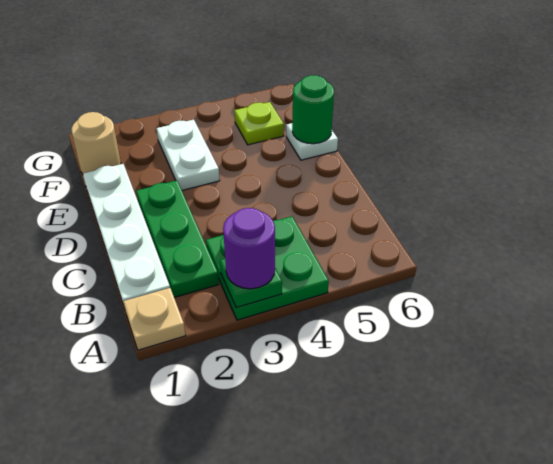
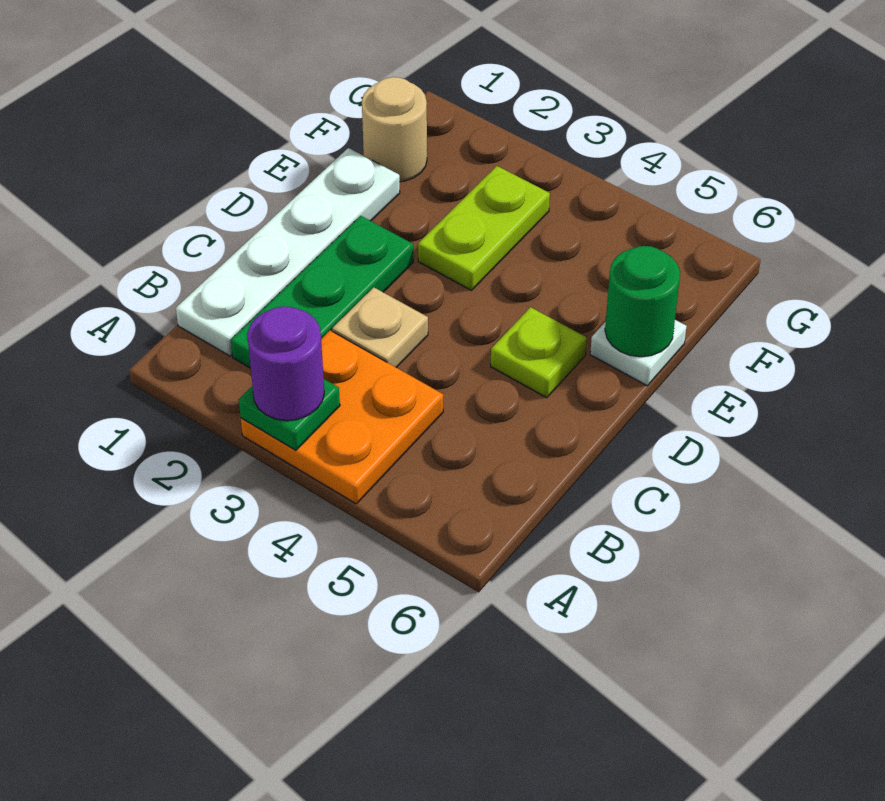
tan 1x1 plate [123,288,186,350] -> tan 1x1 plate moved to [332,287,428,368]
green 2x2 plate [206,216,329,320] -> orange 2x2 plate [241,330,443,504]
white 1x2 plate [156,120,220,190] -> lime 1x2 plate [418,166,550,291]
lime 1x1 plate [234,102,284,145] -> lime 1x1 plate moved to [491,307,587,398]

